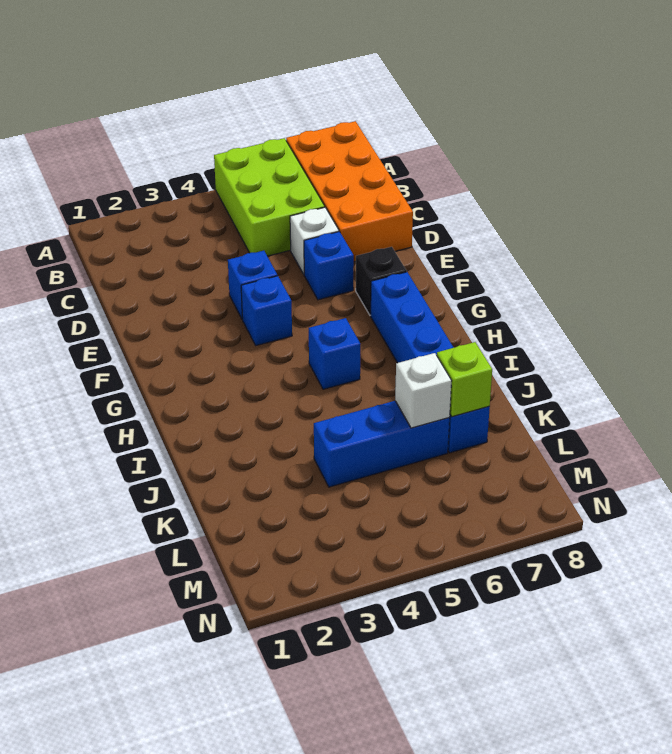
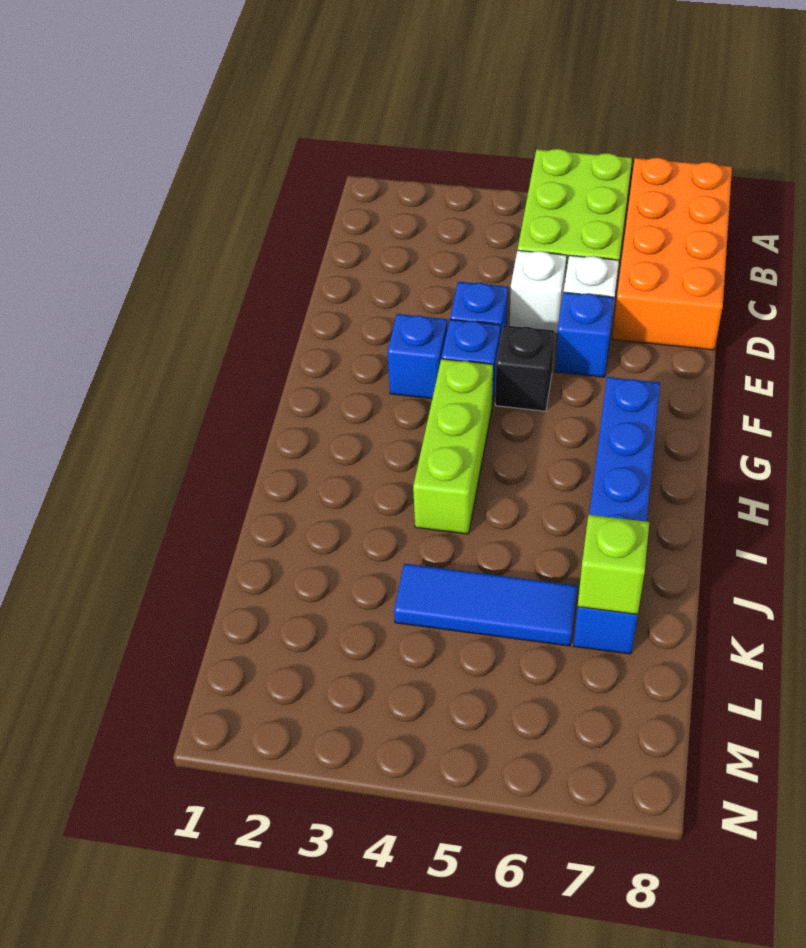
black 1x1 brick [356,247,407,315] -> black 1x1 brick moved to [495,325,555,411]
none -> lime 1x3 brick [413,359,493,534]
blue 1x1 brick [309,318,360,389] -> blue 1x1 brick moved to [387,314,447,399]
blue 1x3 brick [314,401,450,487] -> blue 1x3 tile [394,564,578,646]
white 1x1 brick [395,353,452,428] -> white 1x1 brick moved to [510,250,567,334]

